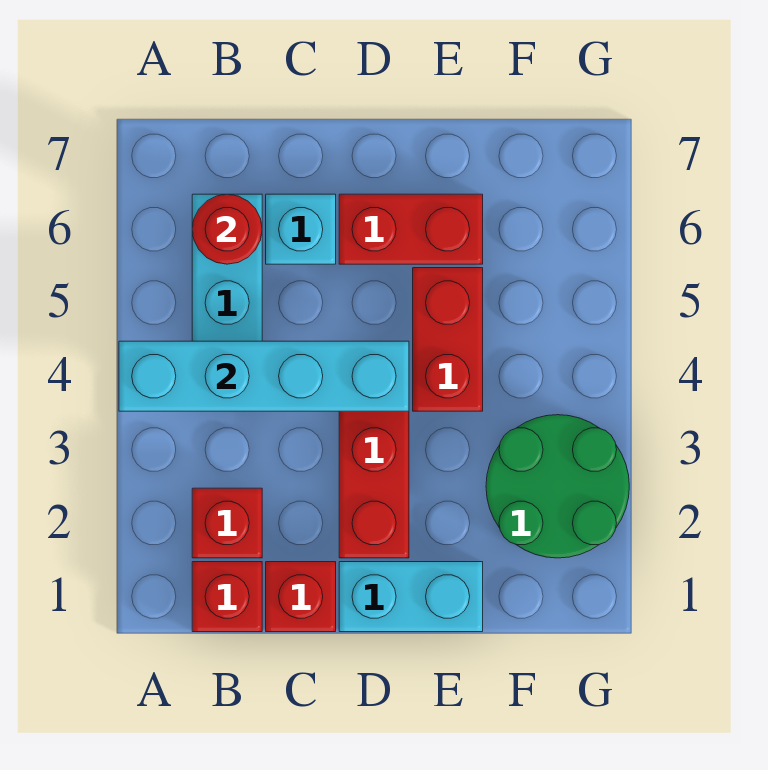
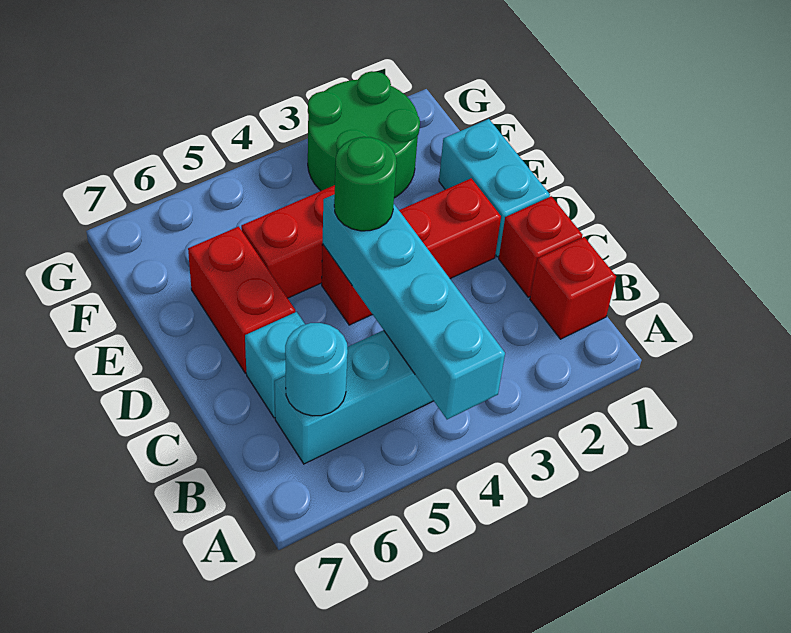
red 1x1 brick [192,488,262,558] -> none
red 1x1 round brick [192,194,262,264] -> cyan 1x1 round brick [285,323,348,416]
none -> green 1x1 round brick [334,137,397,231]

